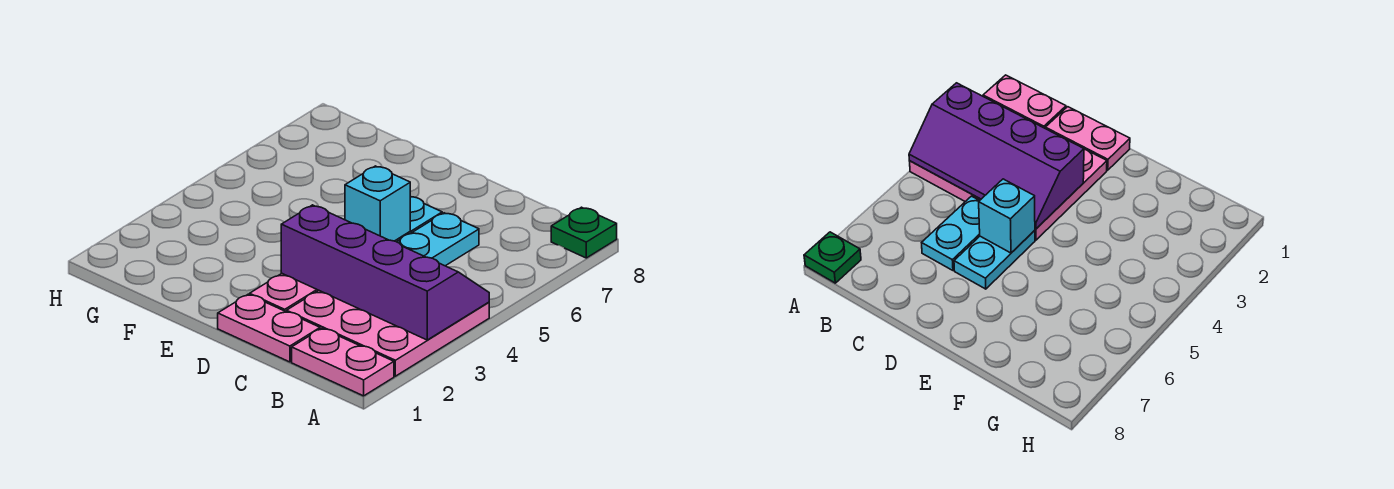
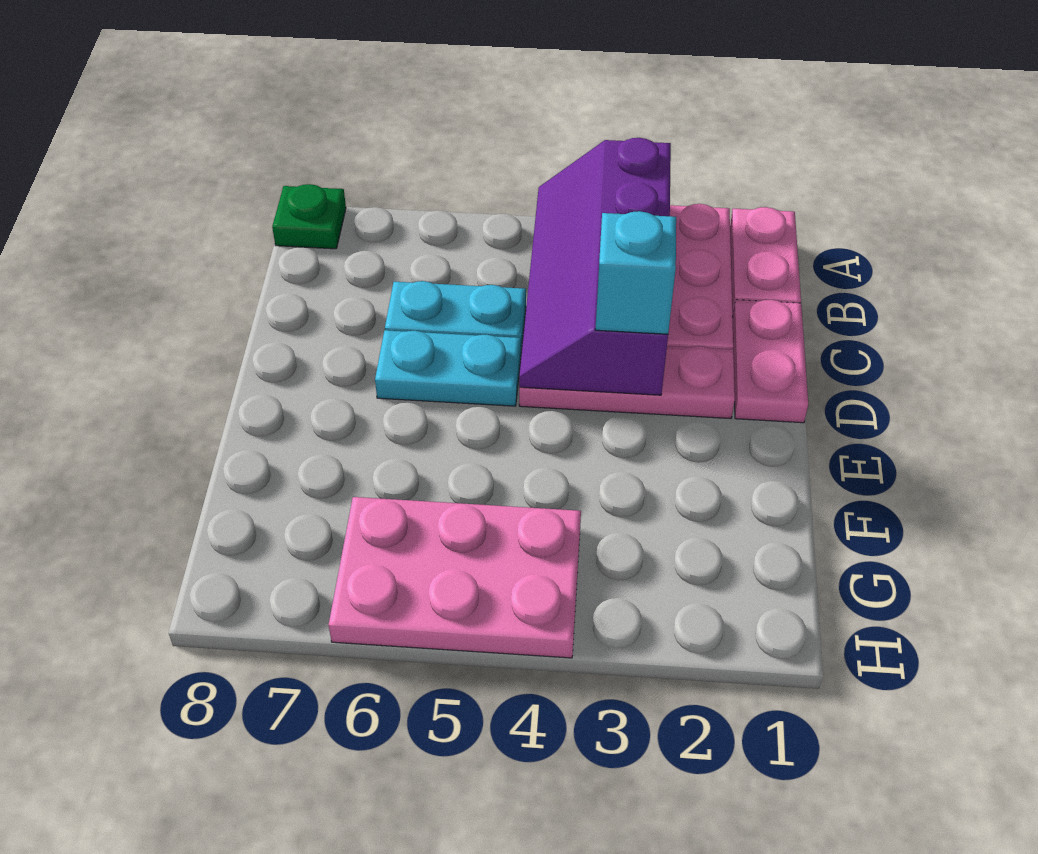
cyan 1x1 brick [345,166,410,241] -> cyan 1x1 brick moved to [595,211,676,334]
none -> pink 2x3 plate [329,497,581,658]

